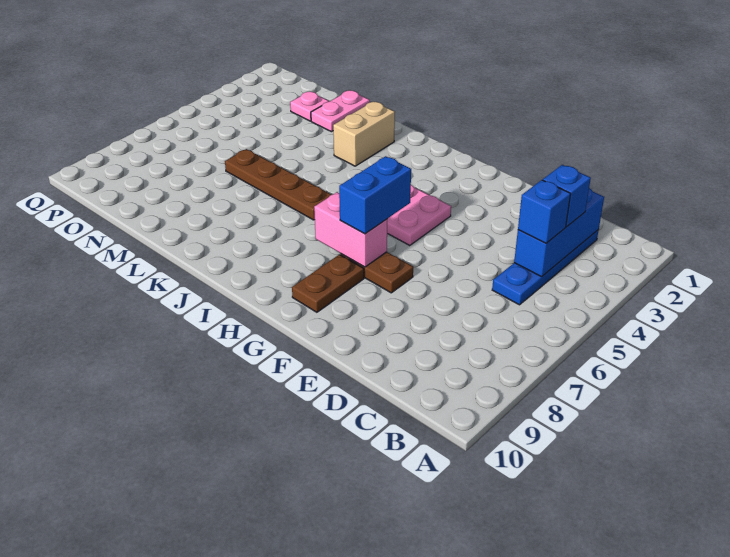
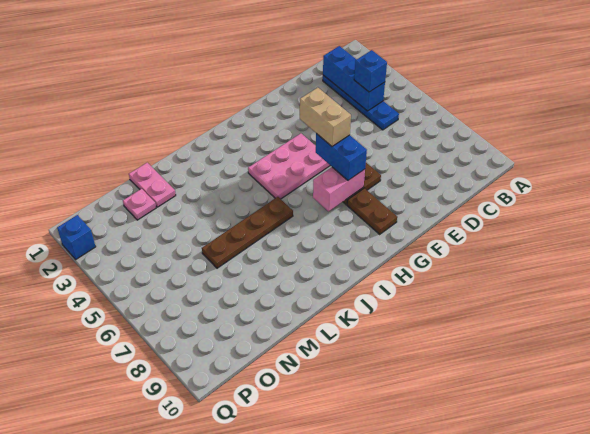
blue 1x1 brick [543,165,591,227] -> blue 1x1 brick moved to [57,215,96,259]
tan 1x2 brick [333,102,395,166] -> tan 1x2 brick moved to [300,88,351,146]

